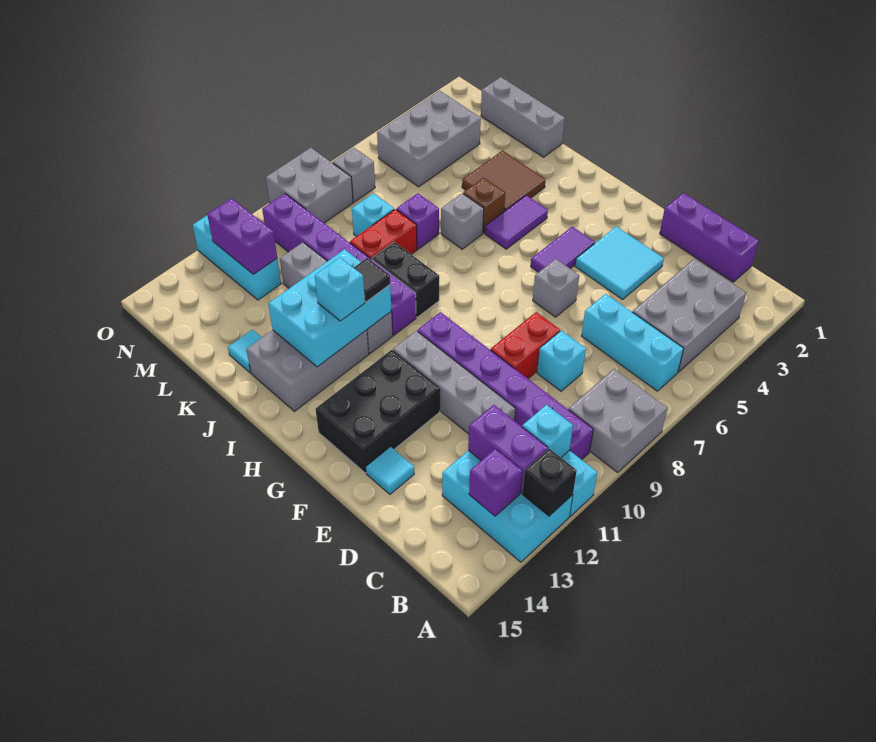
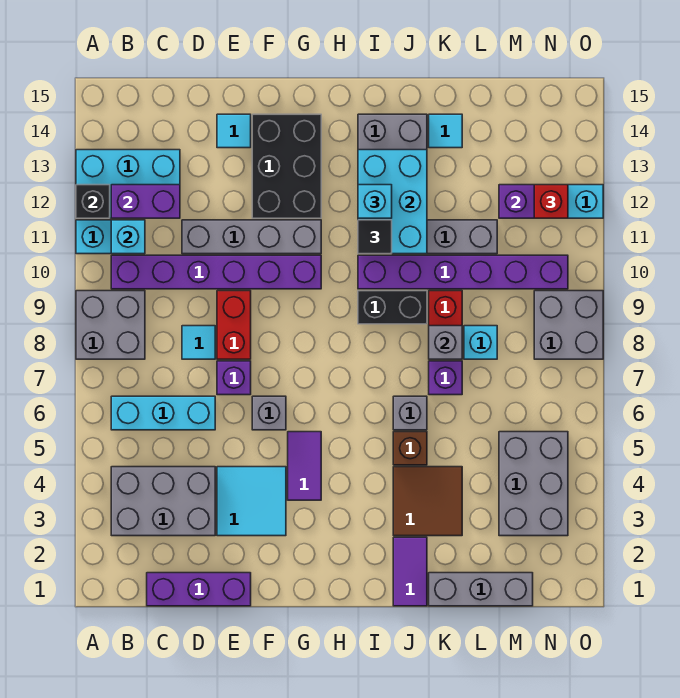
grey 2x3 brick [633,259,746,372] -> grey 2x3 brick turned to [111,467,215,536]
purple 1x1 brick [469,449,522,516] -> purple 1x1 brick moved to [217,361,251,395]
cyan 1x1 brick [537,331,586,391] -> cyan 1x1 tile [182,326,215,359]
purple 1x2 tile [485,195,548,249] -> purple 1x2 tile moved to [393,537,427,606]
grey 1x1 brick [333,148,375,202] -> grey 1x1 brick moved to [429,326,462,359]
none -> red 1x1 brick [534,185,568,218]

